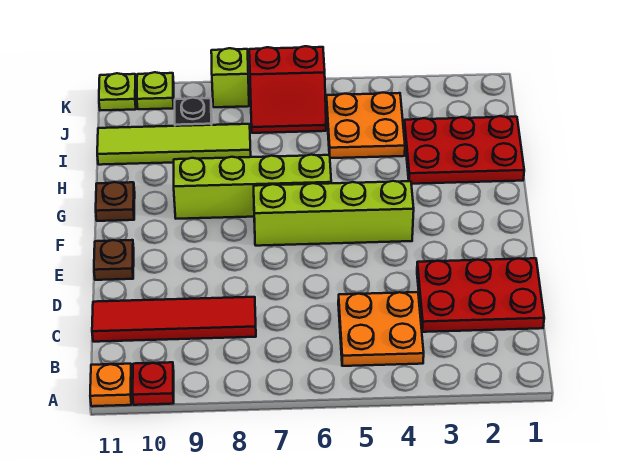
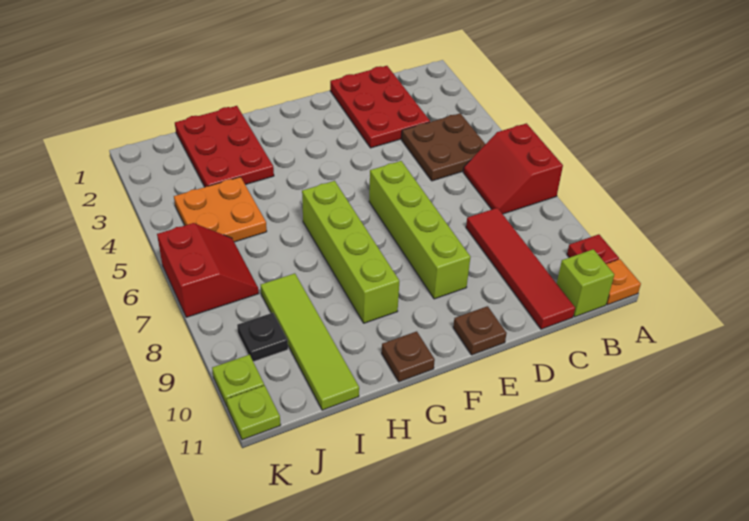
none -> red 2x2 slope [463,123,563,214]
orange 2x2 plate [338,292,424,366] -> brown 2x2 plate [402,113,485,181]
lime 1x4 brick [254,181,414,246] -> lime 1x4 brick moved to [369,161,471,299]
lime 1x1 brick [211,48,249,107] -> lime 1x1 brick moved to [557,249,614,317]

